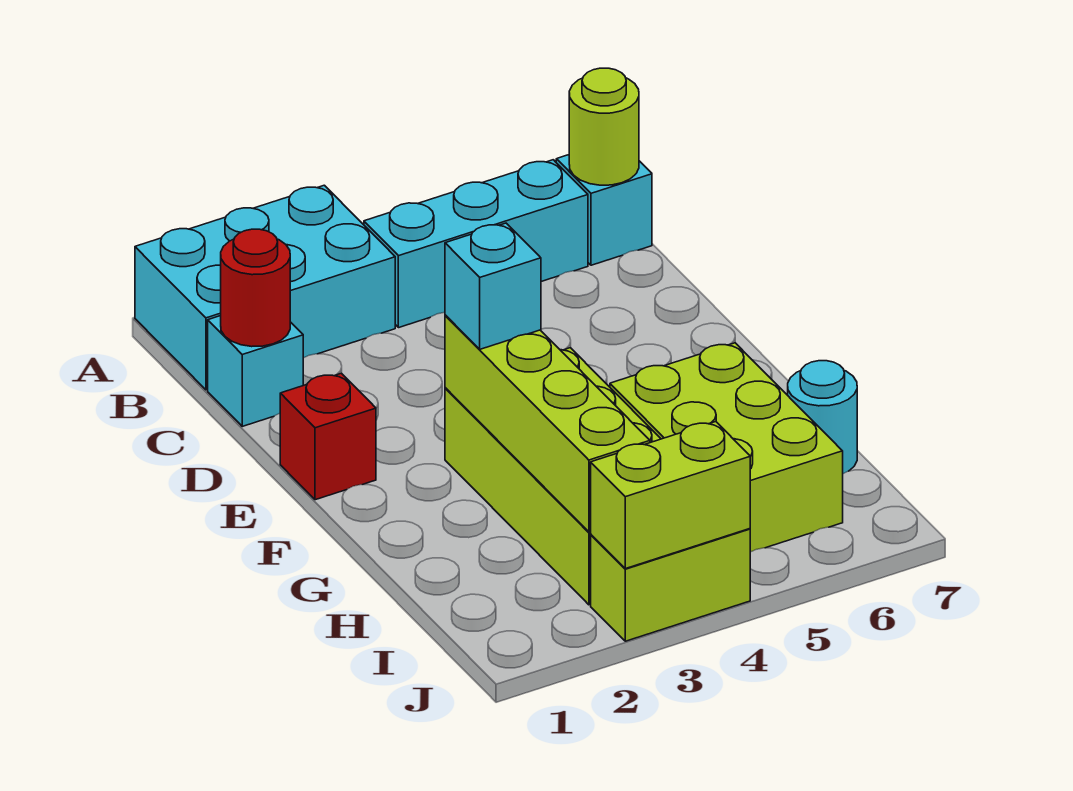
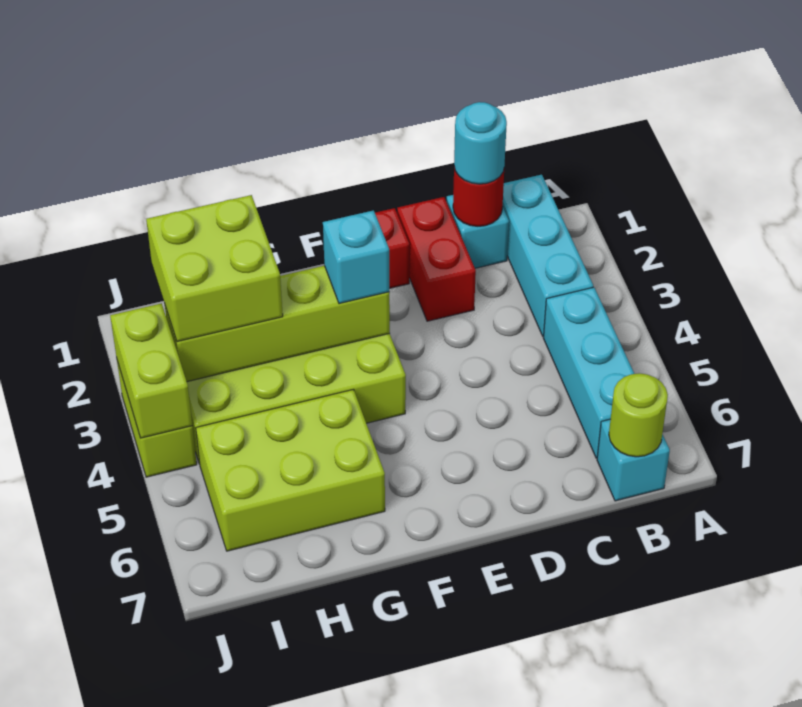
cyan 2x3 brick [135,185,395,390] -> cyan 1x3 brick [503,175,593,336]
none -> red 1x2 brick [397,197,476,321]
none -> lime 2x2 brick [146,195,283,342]
cyan 1x1 round brick [788,361,857,474] -> cyan 1x1 round brick moved to [454,102,507,184]

